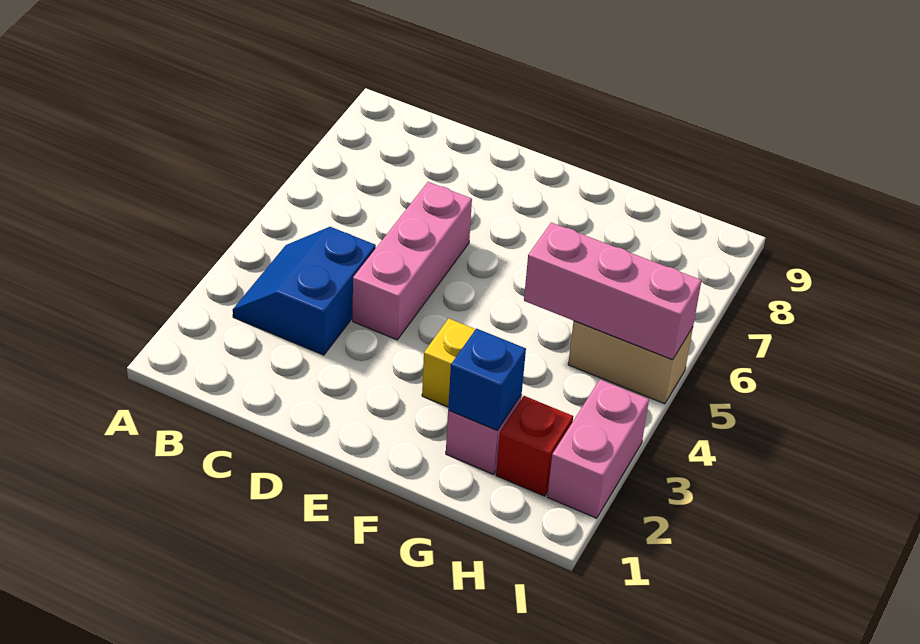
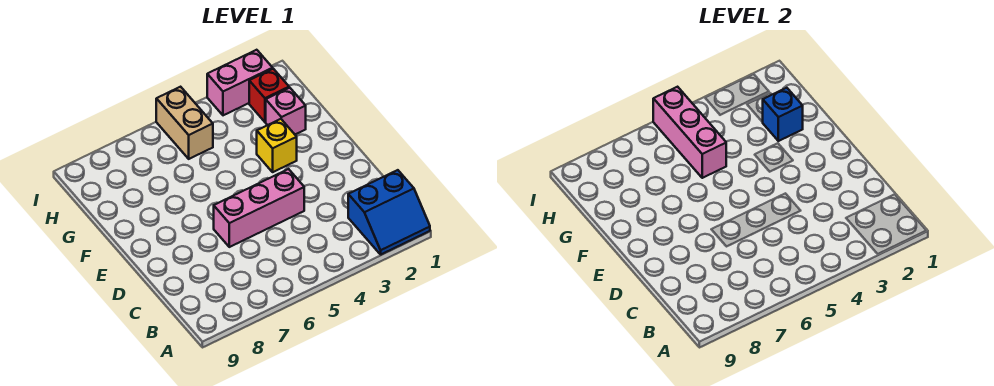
blue 2x2 slope [233,227,376,355] -> blue 2x2 slope moved to [348,170,430,254]

